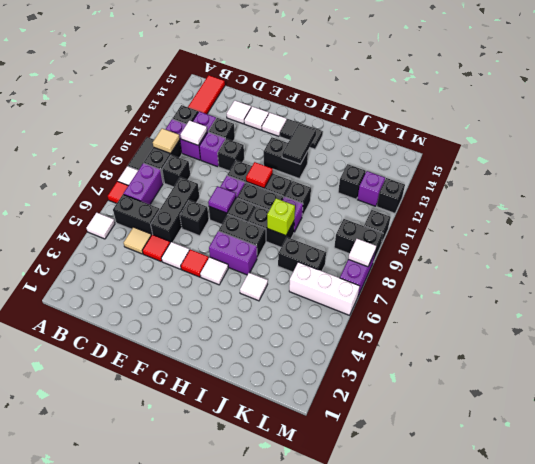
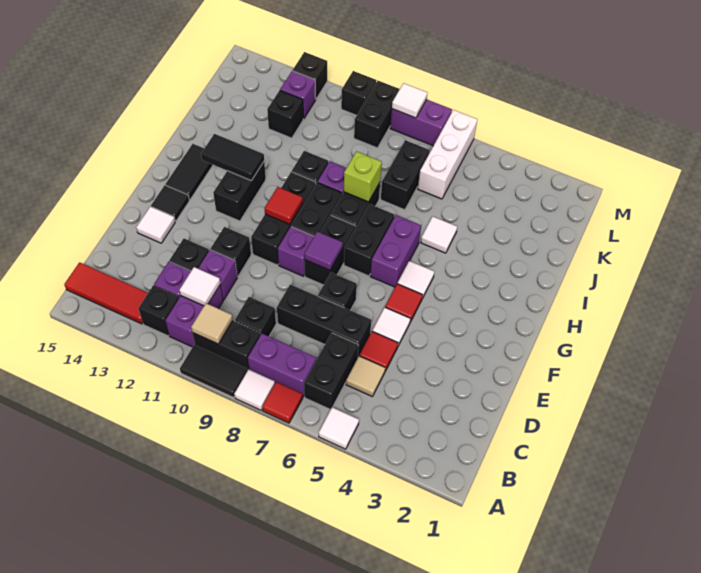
white 1x1 tile [227,101,251,124] -> none
white 1x1 tile [262,113,287,136] -> black 1x1 tile [151,185,189,221]

